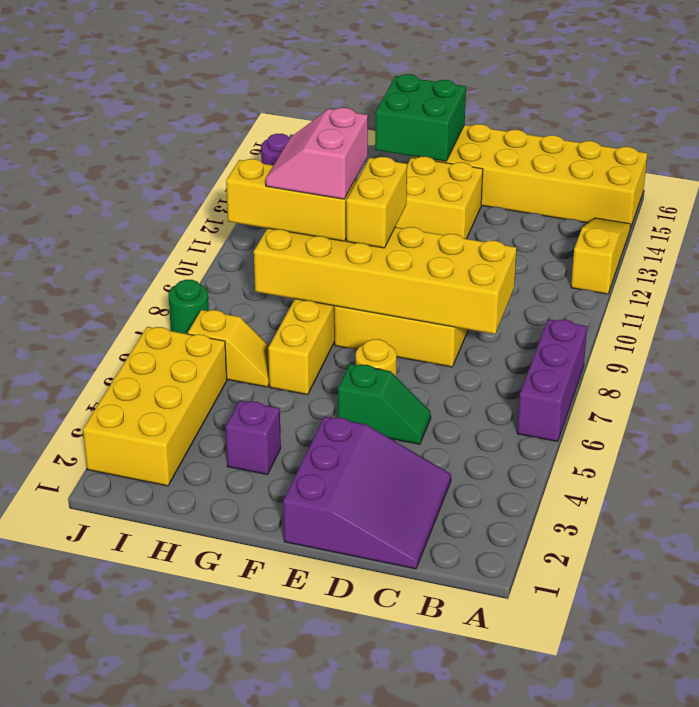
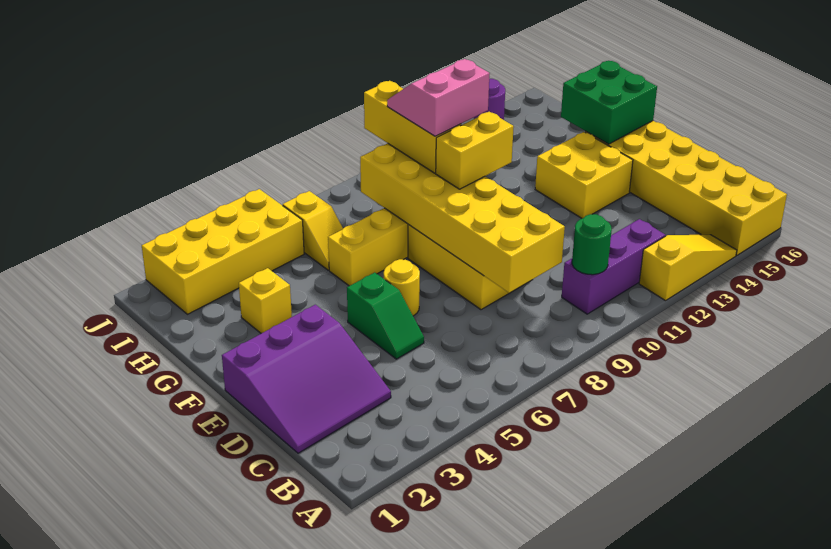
purple 1x3 brick [517,319,587,442] -> purple 1x3 brick moved to [562,219,665,314]
purple 1x1 brick [226,401,281,475] -> yellow 1x1 brick [239,268,292,333]
green 1x1 round brick [168,280,209,334] -> green 1x1 round brick moved to [572,214,612,275]

